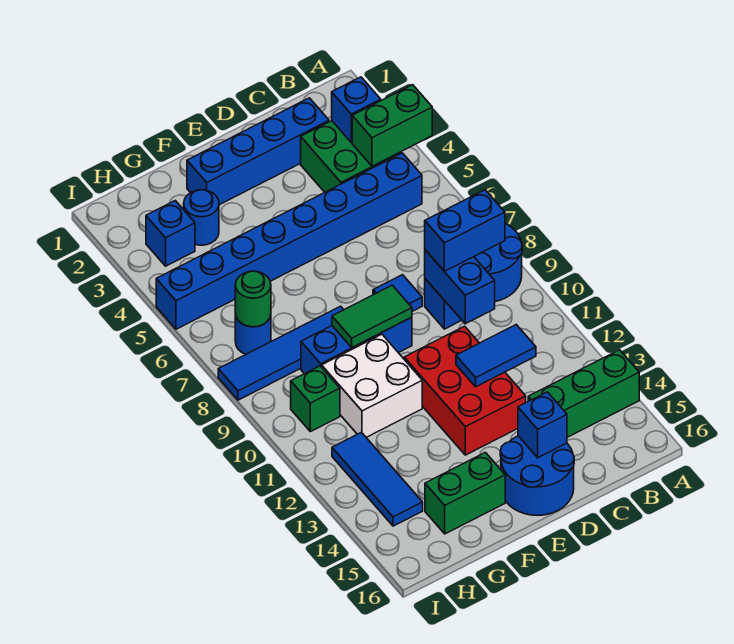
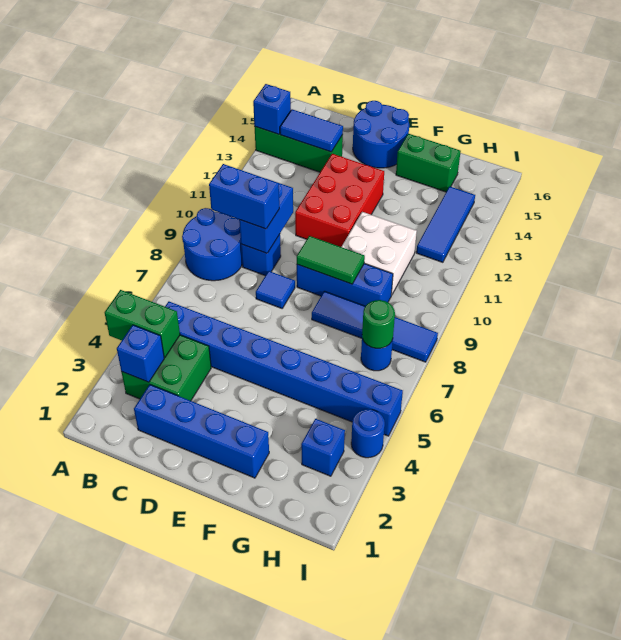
blue 1x2 tile [456,325,536,387] -> blue 1x2 tile moved to [280,109,343,152]
blue 1x1 brick [518,392,567,458] -> blue 1x1 brick moved to [253,84,291,134]
blue 1x1 round brick [184,190,219,245] -> blue 1x1 round brick moved to [351,409,385,458]
green 1x1 brick [291,366,340,432] -> none

